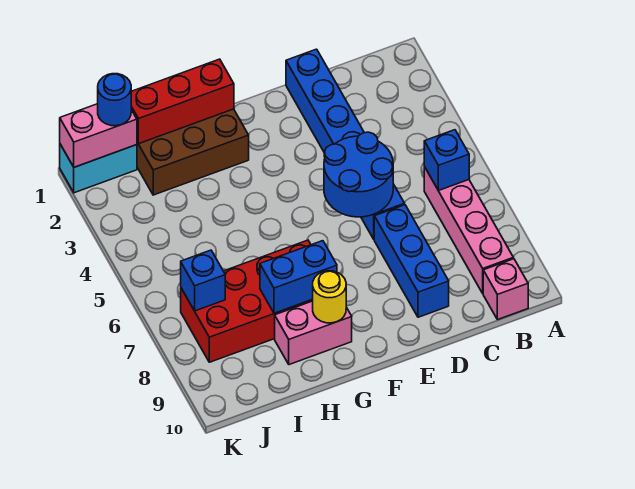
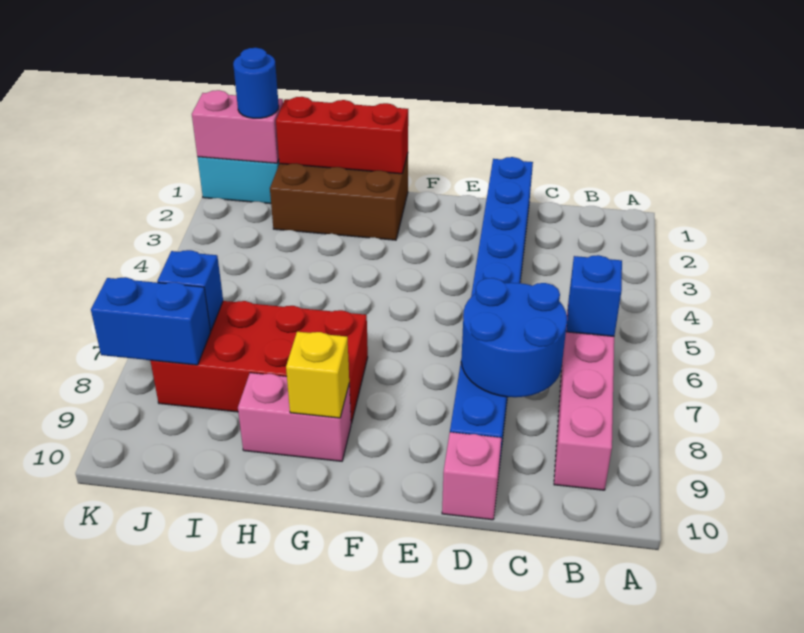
pink 1x1 brick [483,259,528,320] -> pink 1x1 brick moved to [442,432,501,520]
blue 2x2 round brick [324,132,393,217] -> blue 2x2 round brick moved to [461,278,567,397]
blue 1x2 brick [260,241,337,313] -> blue 1x2 brick moved to [91,277,210,365]
yellow 1x1 round brick [312,271,346,323] -> yellow 1x1 brick [286,332,349,418]

